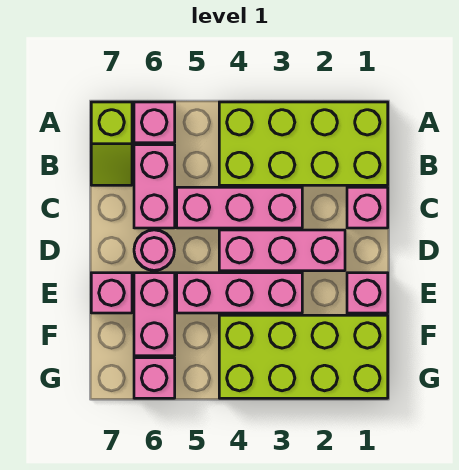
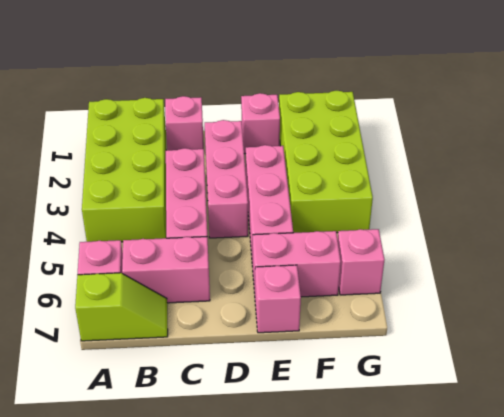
pink 1x1 round brick [134,230,174,270] -> none

